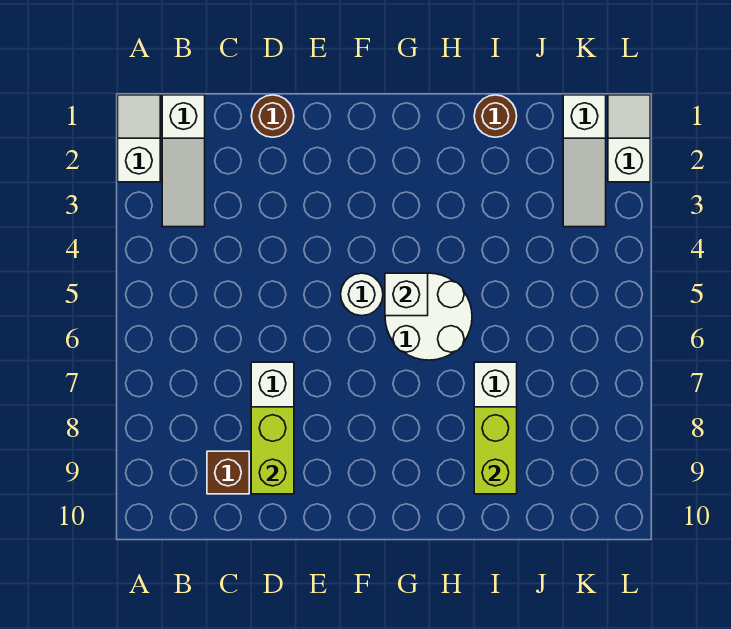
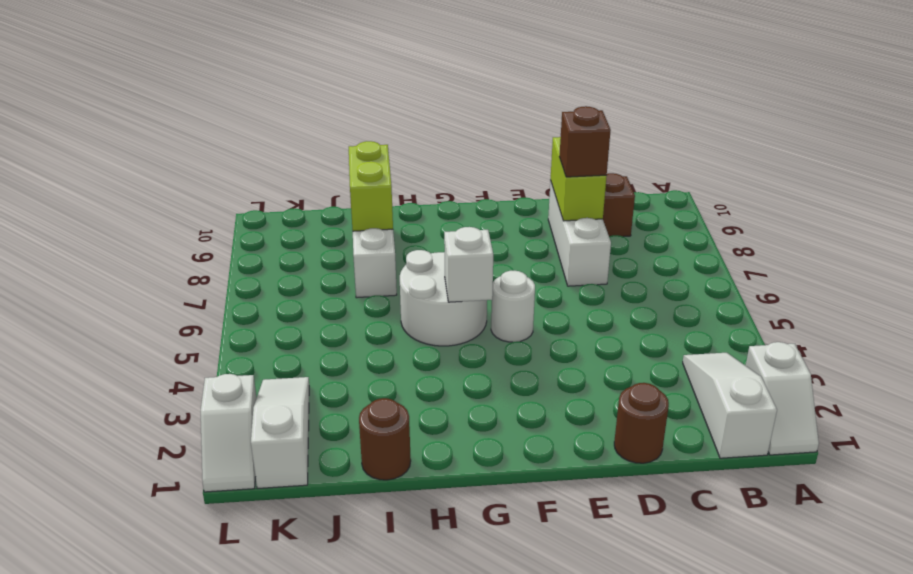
none -> brown 1x1 brick [559,106,611,177]

